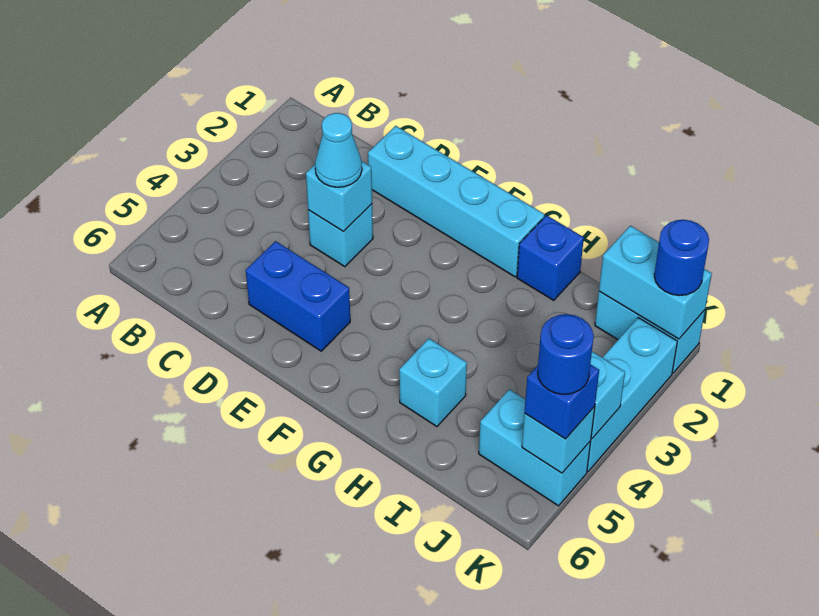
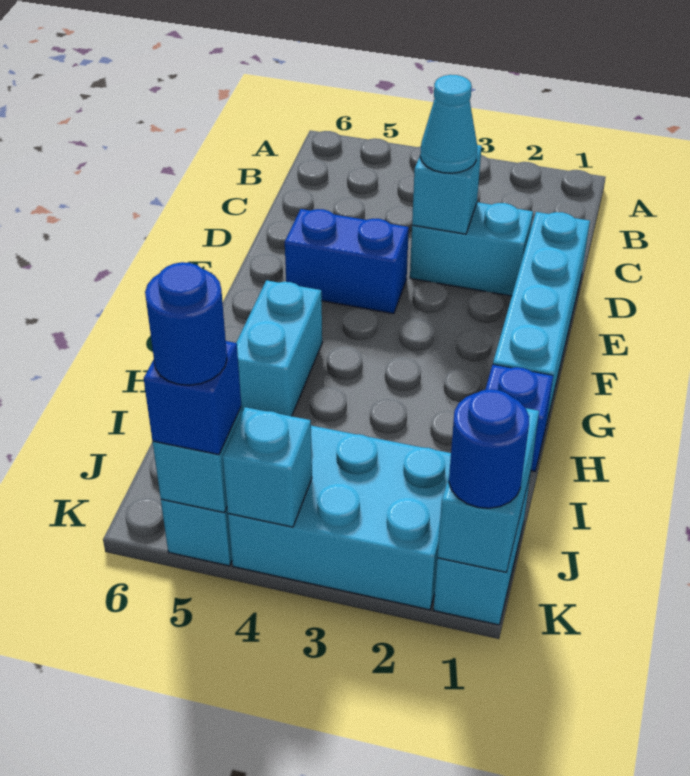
cyan 1x1 brick [308,204,373,267] -> cyan 1x2 brick [410,202,533,296]
blue 1x2 brick [246,241,350,351] -> blue 1x2 brick turned to [285,209,409,314]
cyan 1x1 brick [399,339,467,427] -> cyan 1x2 brick [236,280,322,416]
cyan 1x3 brick [587,318,677,471] -> cyan 2x3 brick [228,426,451,610]

